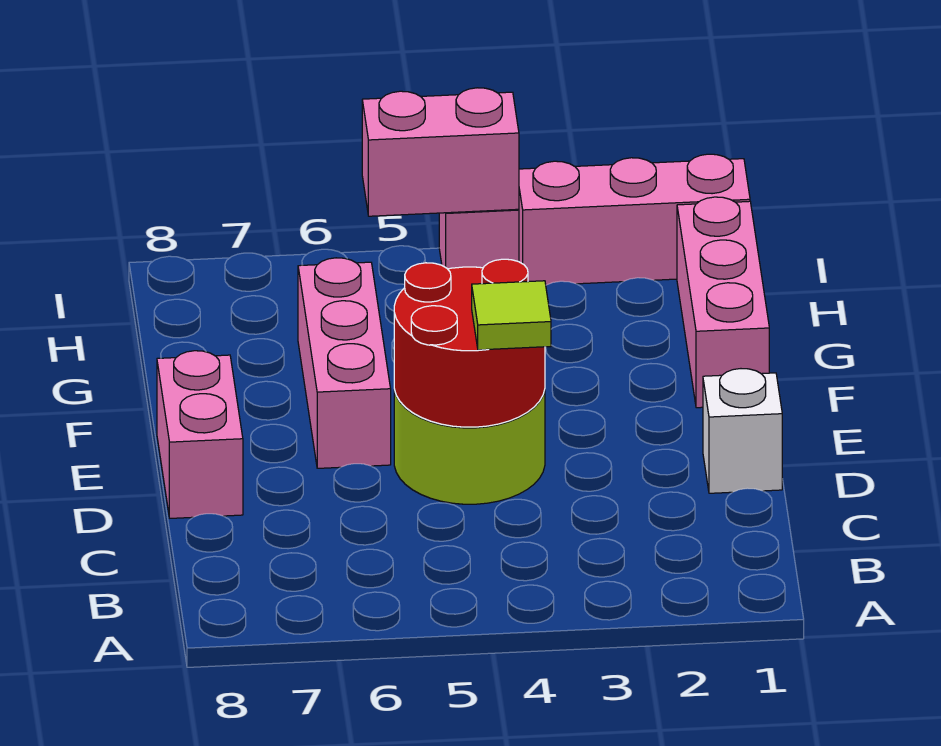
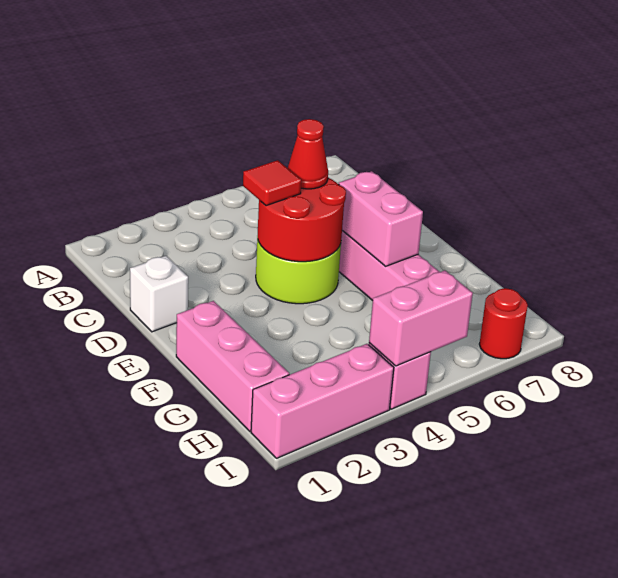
lime 1x1 tile [472,281,551,350] -> red 1x1 tile [243,160,301,206]
none -> red 1x1 cone [288,119,328,189]
pink 1x2 brick [157,351,243,518] -> pink 1x2 brick moved to [339,171,423,266]
none -> red 1x1 round brick [479,288,528,359]

